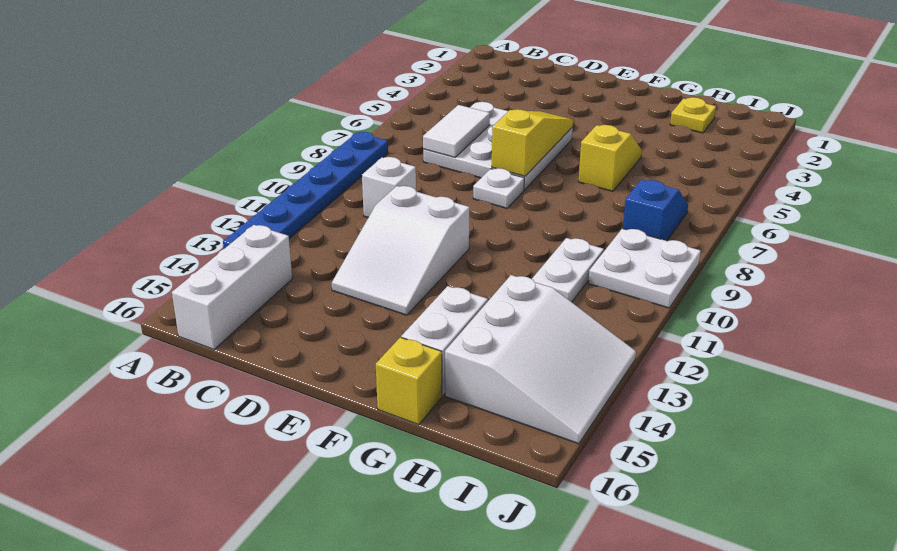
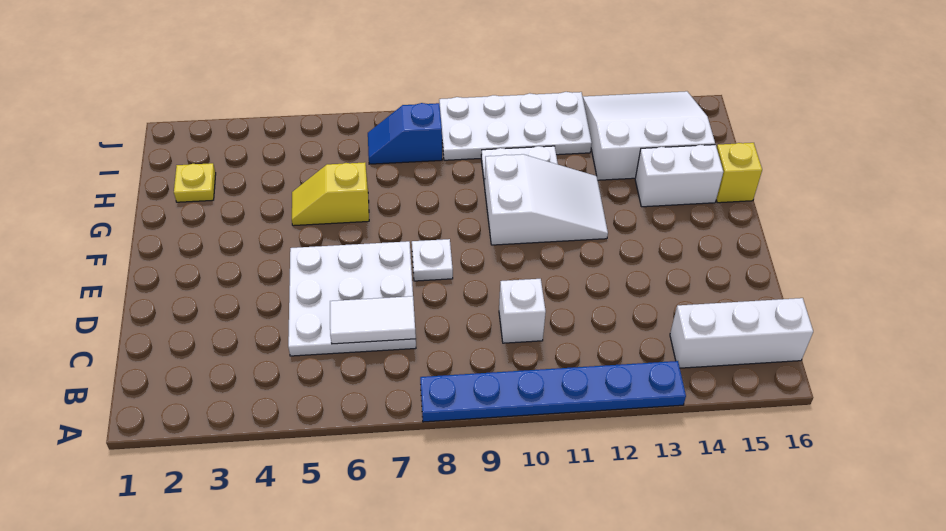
white 2x3 slope [332,186,469,315] -> white 2x3 slope moved to [485,154,608,245]
yellow 1x3 slope [492,109,573,176] -> none
white 2x2 plate [588,228,701,308] -> white 2x4 plate [439,92,592,160]

